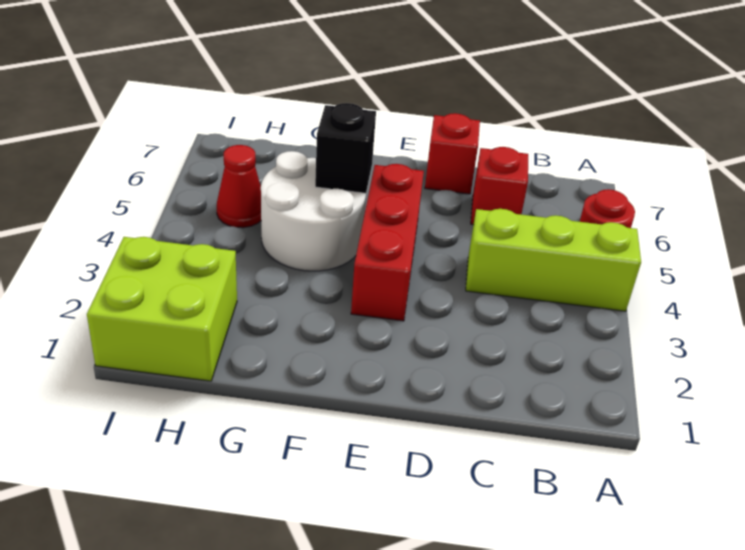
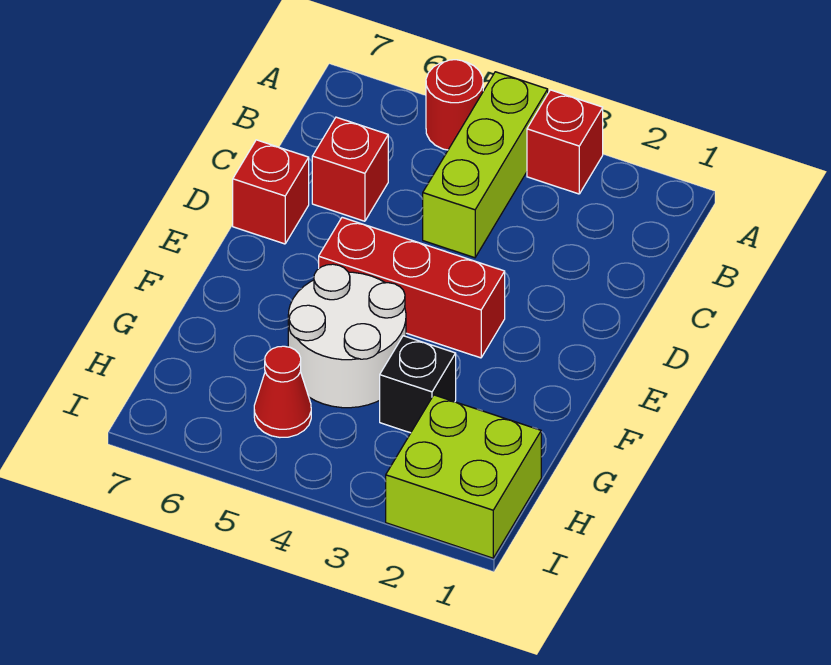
none -> red 1x1 brick [527,90,603,194]
black 1x1 brick [315,103,376,193] -> black 1x1 brick moved to [380,336,456,433]

